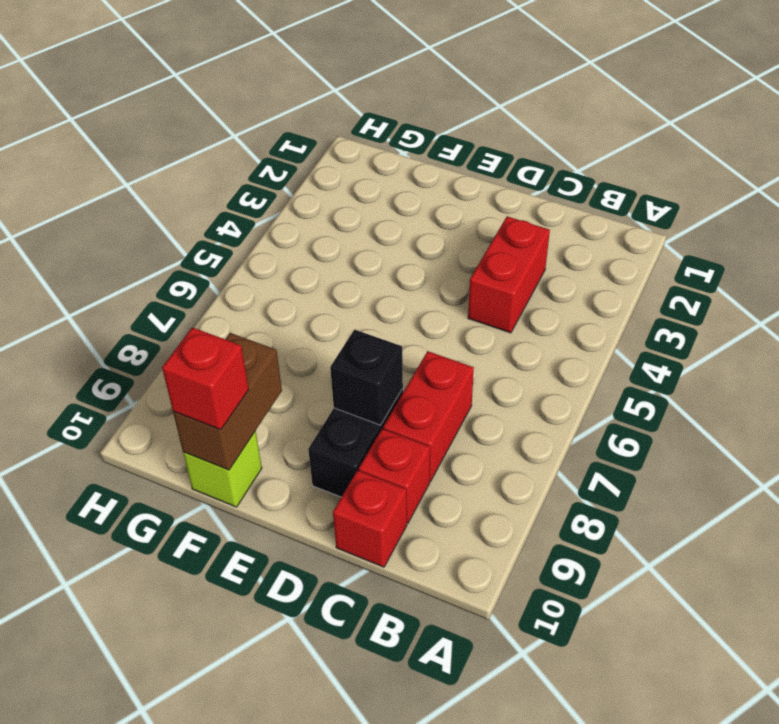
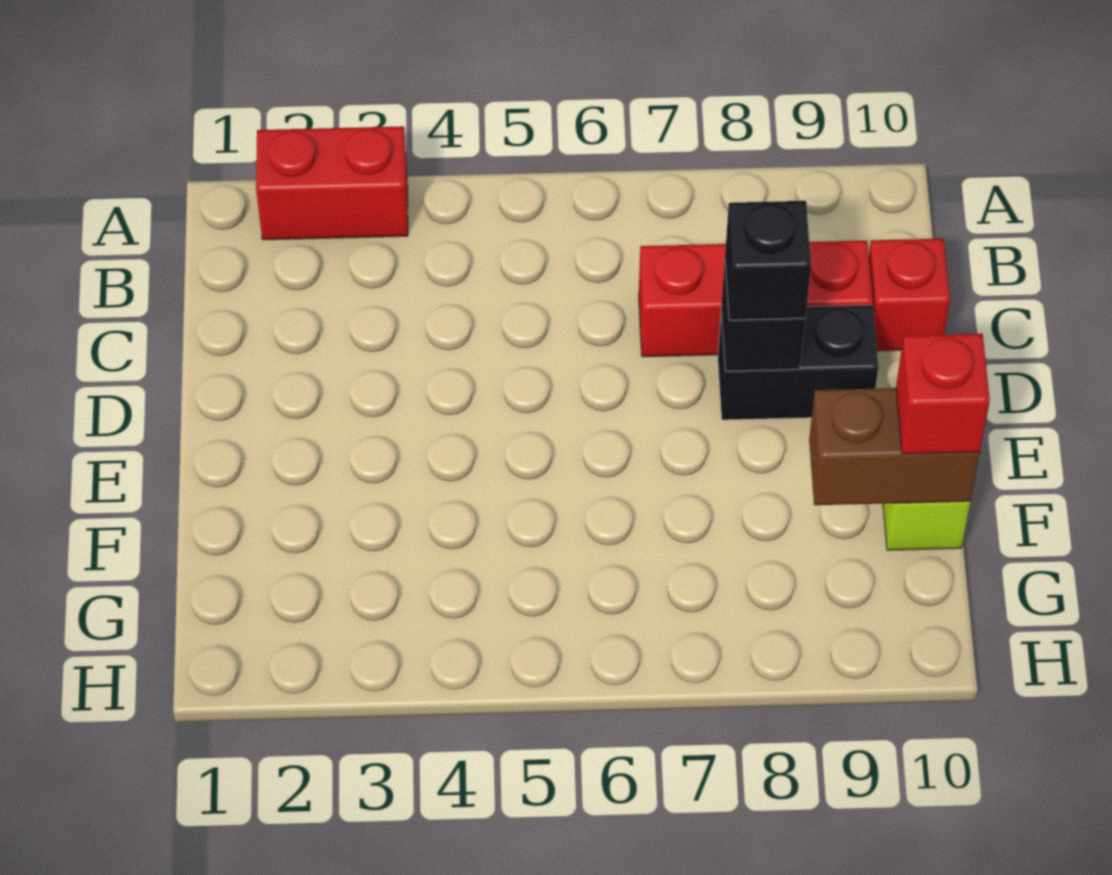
red 1x2 brick [468,216,550,333] -> red 1x2 brick moved to [256,126,408,240]
none -> black 1x1 brick [725,201,811,320]

